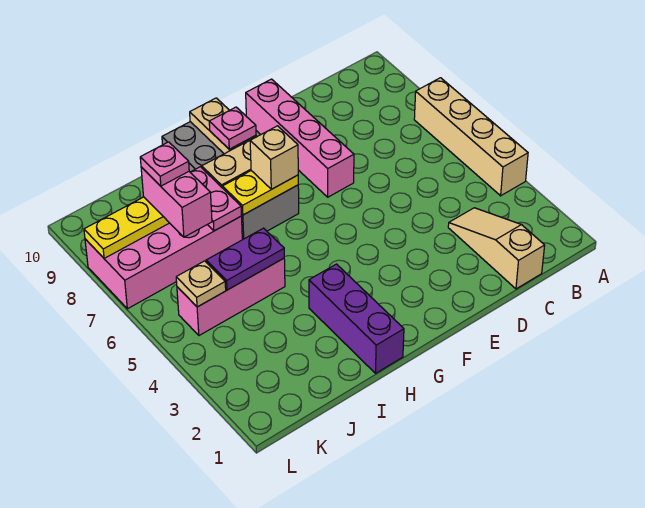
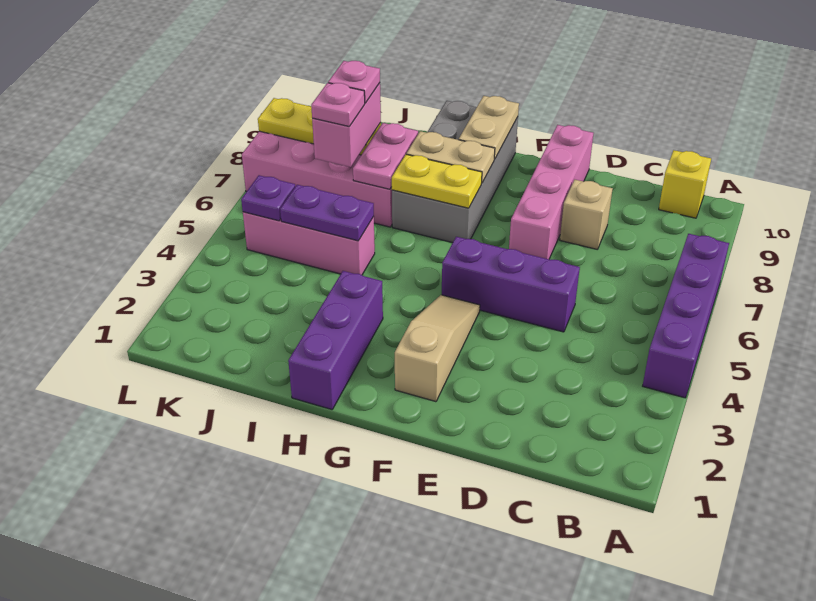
tan 1x4 brick [414,78,528,196] -> purple 1x4 brick [643,234,729,398]
none -> yellow 1x1 brick [659,150,711,218]
tan 1x3 slope [448,208,545,289] -> tan 1x3 slope moved to [395,295,480,402]
none -> purple 1x3 brick [442,237,580,332]
tan 1x1 brick [250,126,298,189] -> tan 1x1 brick moved to [560,180,613,249]
pink 1x1 plate [209,107,256,149] -> pink 1x1 plate moved to [311,83,365,126]
tan 1x1 plate [176,261,226,307] -> purple 1x1 plate [241,175,295,221]

